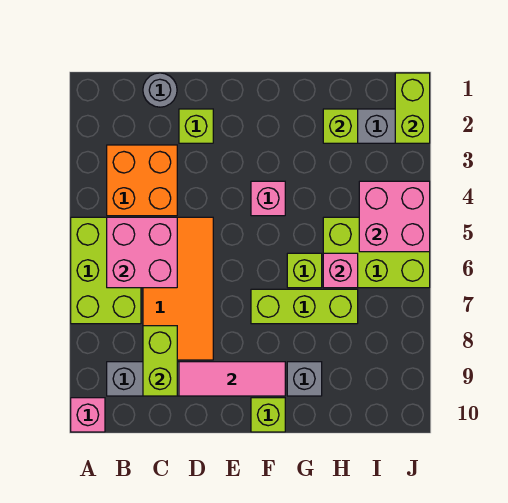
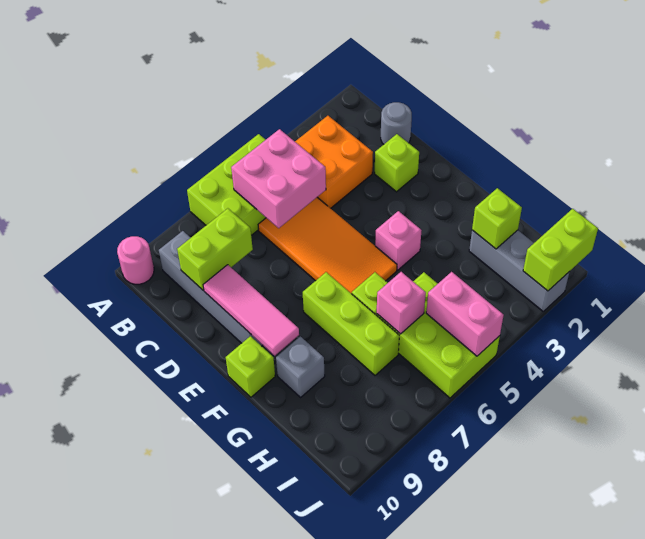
pink 1x1 brick [71,398,105,432] -> pink 1x1 round brick [117,236,154,284]
orange 2x4 tile [143,217,213,360] -> orange 2x4 tile turned to [258,198,397,294]
pink 2x2 brick [359,181,430,252] -> pink 1x2 brick [426,272,504,356]

